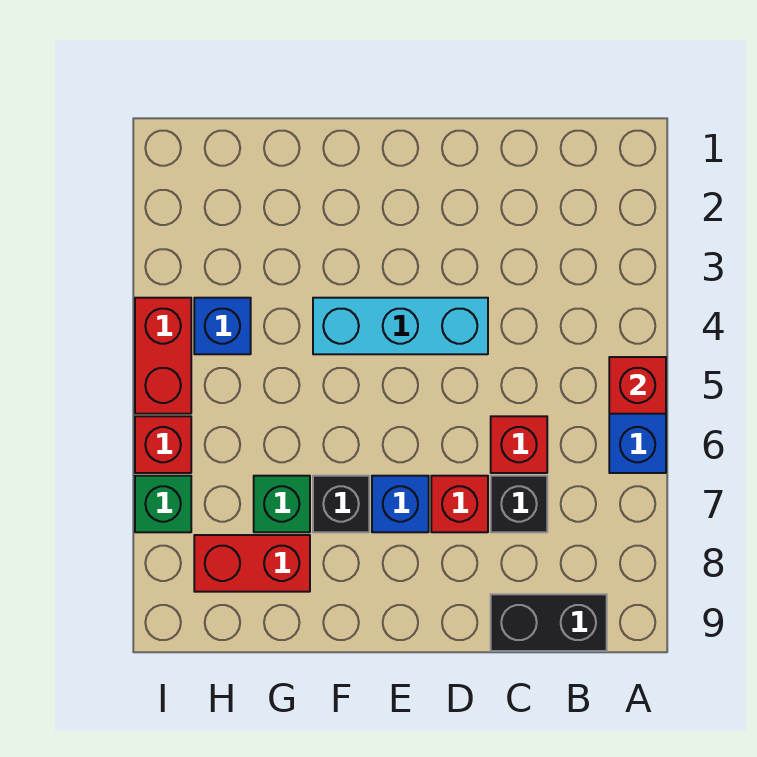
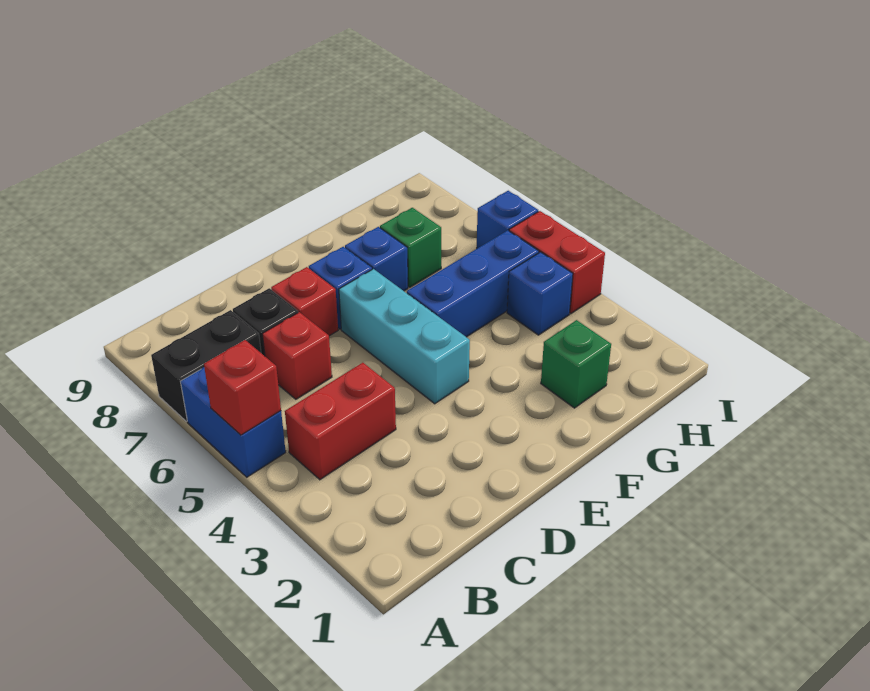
black 1x2 brick [491,594,607,651] -> black 1x2 brick moved to [151,310,261,421]
cyan 1x3 brick [313,298,488,354] -> cyan 1x3 brick turned to [339,269,470,404]
none -> blue 1x3 brick [407,230,539,337]
black 1x1 brick [313,476,369,532] -> blue 1x1 brick [345,227,408,291]
red 1x2 brick [194,535,310,592] -> red 1x2 brick moved to [285,362,396,480]
red 1x1 brick [135,416,191,473] -> blue 1x1 brick [477,191,538,248]
green 1x1 brick [135,476,191,532] -> green 1x1 brick moved to [541,320,611,408]

